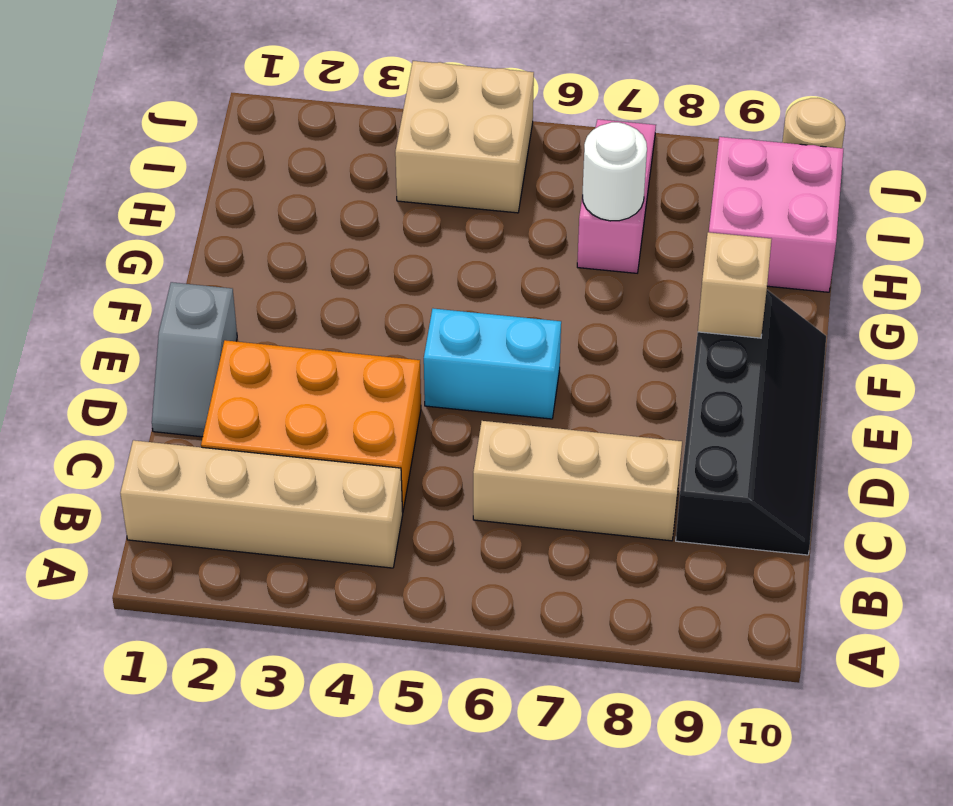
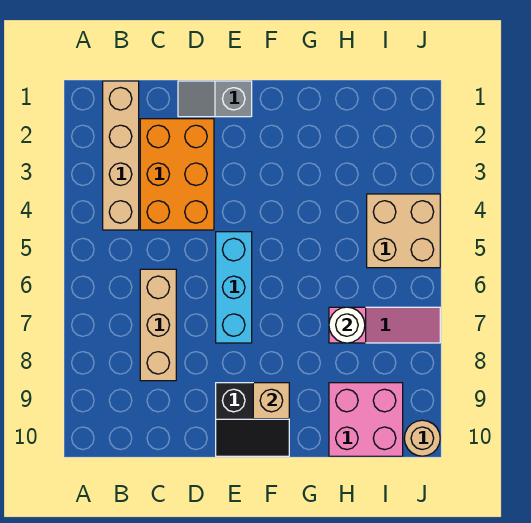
black 2x4 slope [676,290,826,555] -> black 2x2 slope [216,383,289,456]
cyan 1x2 brick [424,309,561,419] -> cyan 1x3 brick [216,232,252,343]

